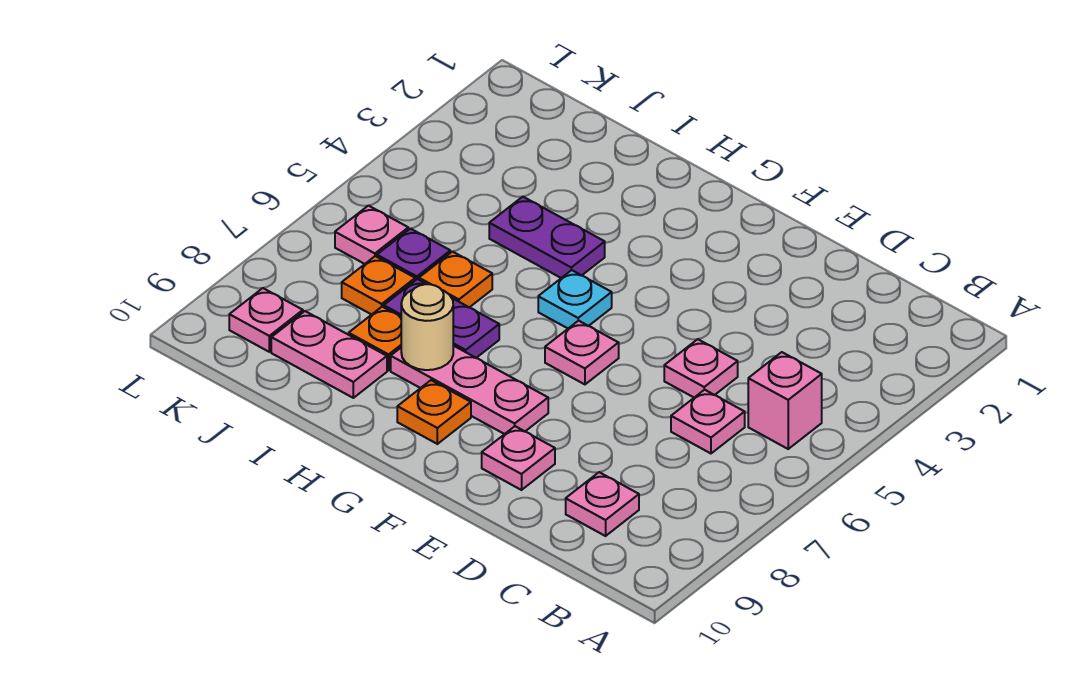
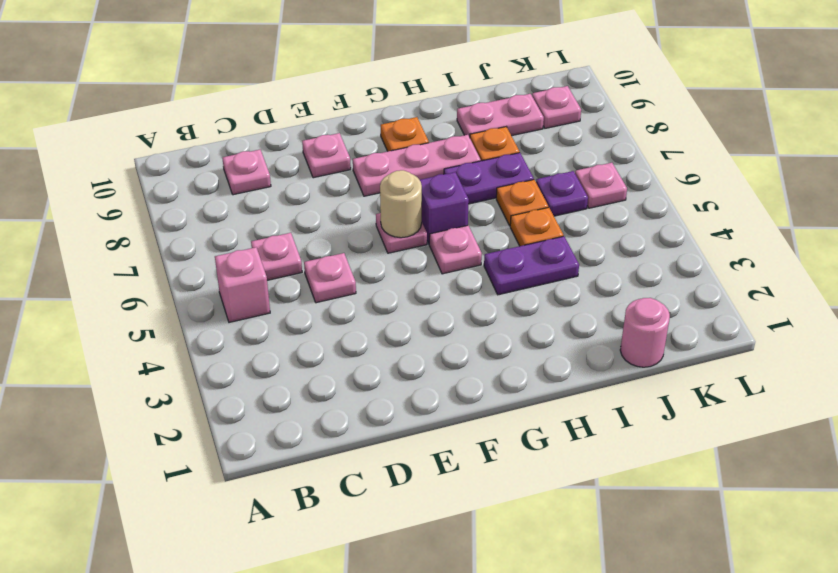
cyan 1x1 plate [538,270,612,328] -> pink 1x1 plate [429,225,482,274]
none -> purple 1x1 brick [420,172,469,243]
tan 1x1 round brick [401,284,453,370] -> tan 1x1 round brick moved to [380,170,422,238]
none -> pink 1x1 round brick [620,298,670,367]
orange 1x1 plate [342,256,415,315] -> orange 1x1 plate moved to [510,207,564,246]

